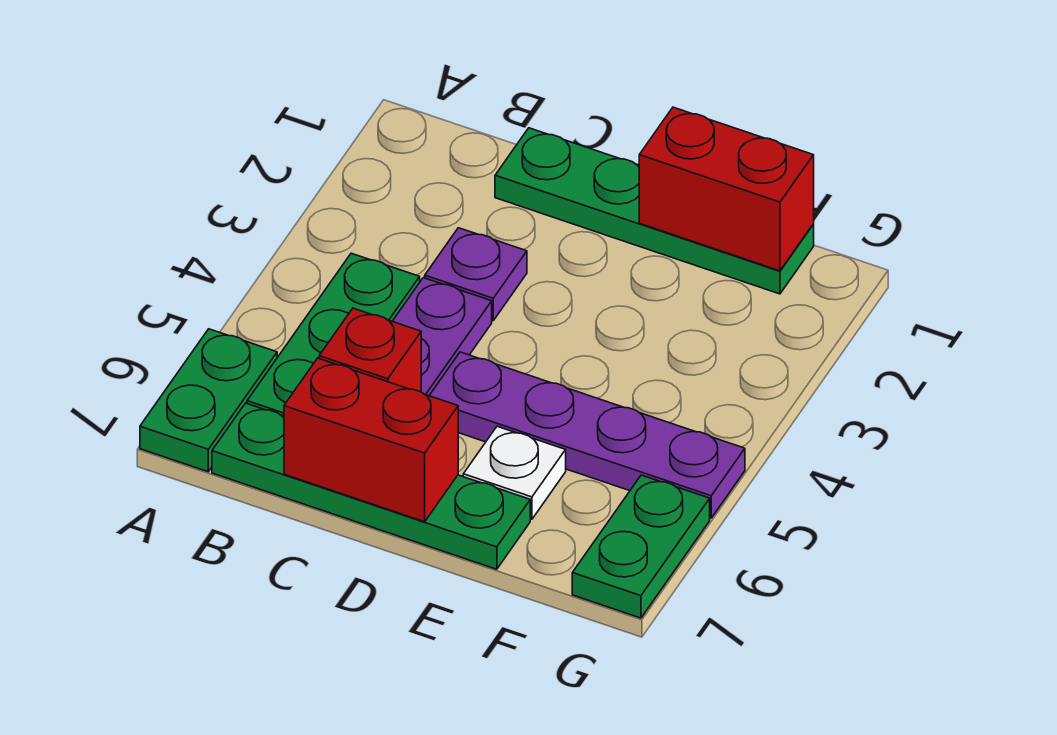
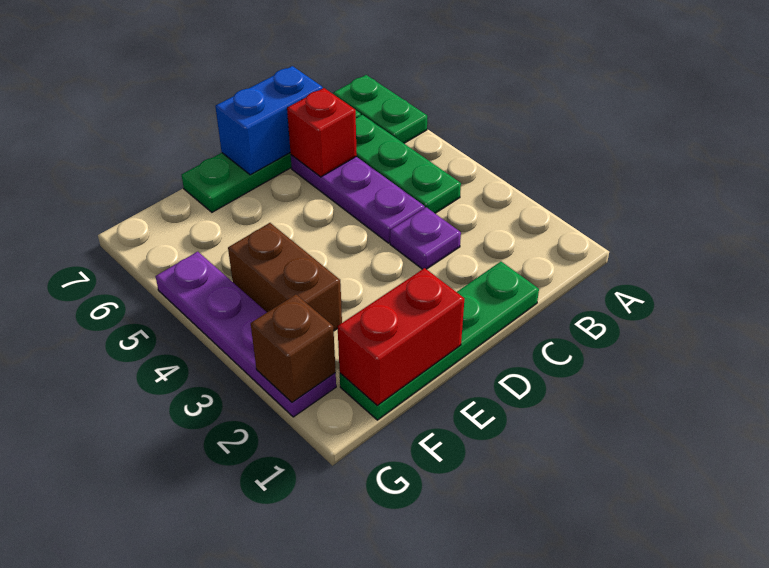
red 1x2 brick [284,358,458,522] -> blue 1x2 brick [215,66,323,175]
purple 1x4 plate [429,352,745,518] -> purple 1x4 plate turned to [155,252,336,417]
white 1x1 plate [463,426,566,519] -> none
none -> brown 1x2 brick [228,223,342,331]
none -> brown 1x1 brick [251,294,336,402]
green 1x2 plate [572,475,710,618] -> none

